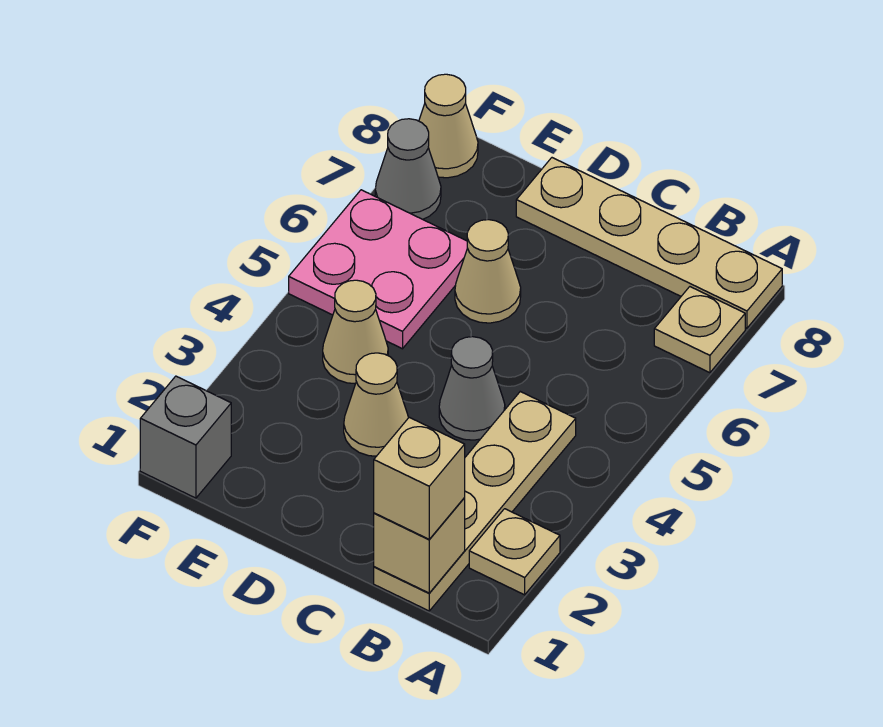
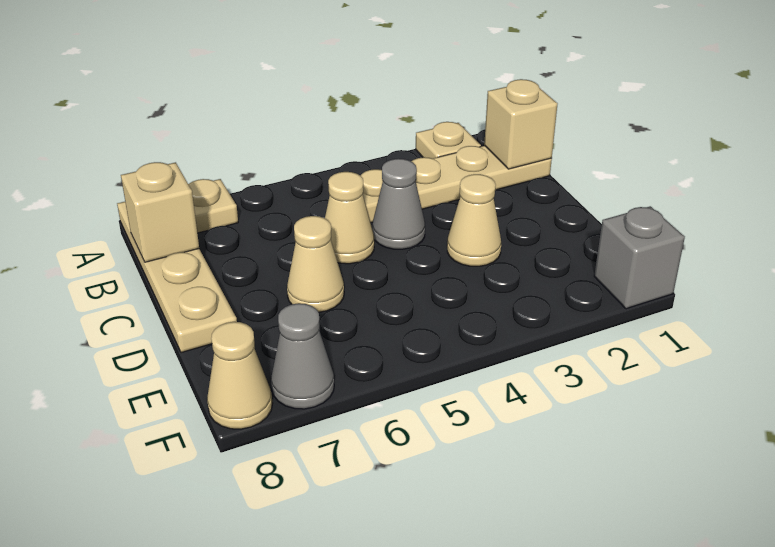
tan 1x1 brick [374,417,465,539] -> tan 1x1 brick moved to [121,162,199,262]
tan 1x1 cone [323,280,388,384] -> tan 1x1 cone moved to [325,172,374,264]
pink 2x2 plate [289,190,467,349] -> none

